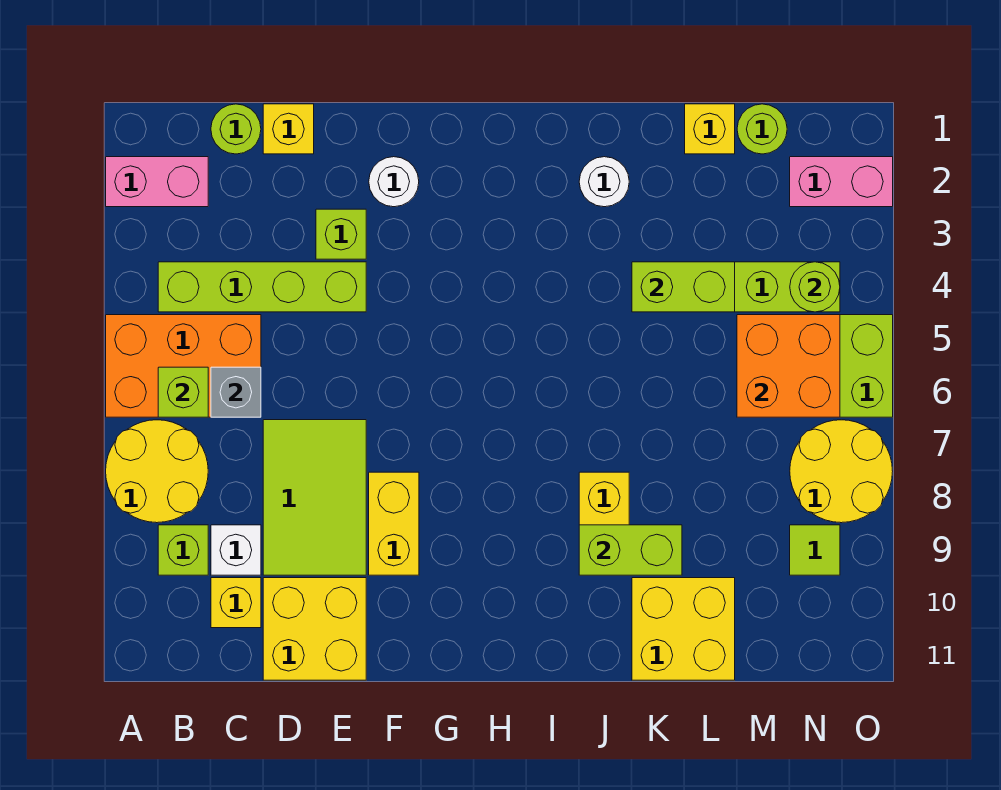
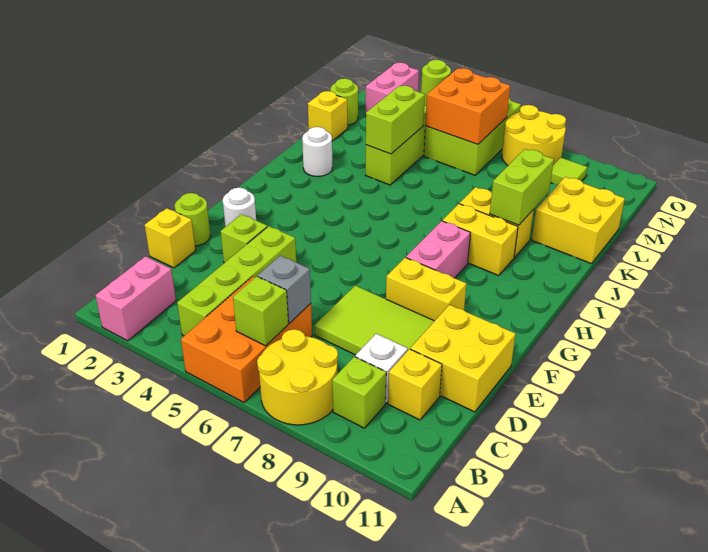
lime 1x1 round brick [211,104,261,154] -> lime 1x1 round brick moved to [175,193,211,246]
none -> pink 1x2 brick [406,221,470,278]
none -> yellow 1x2 brick [443,204,518,275]

